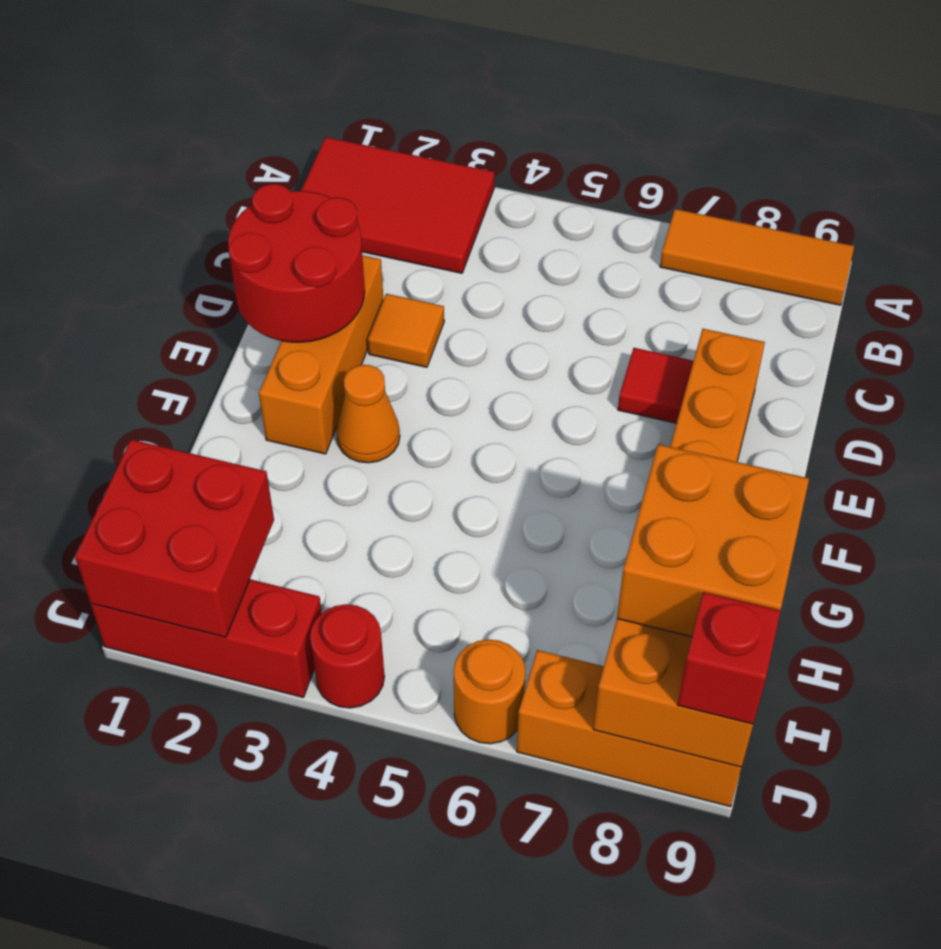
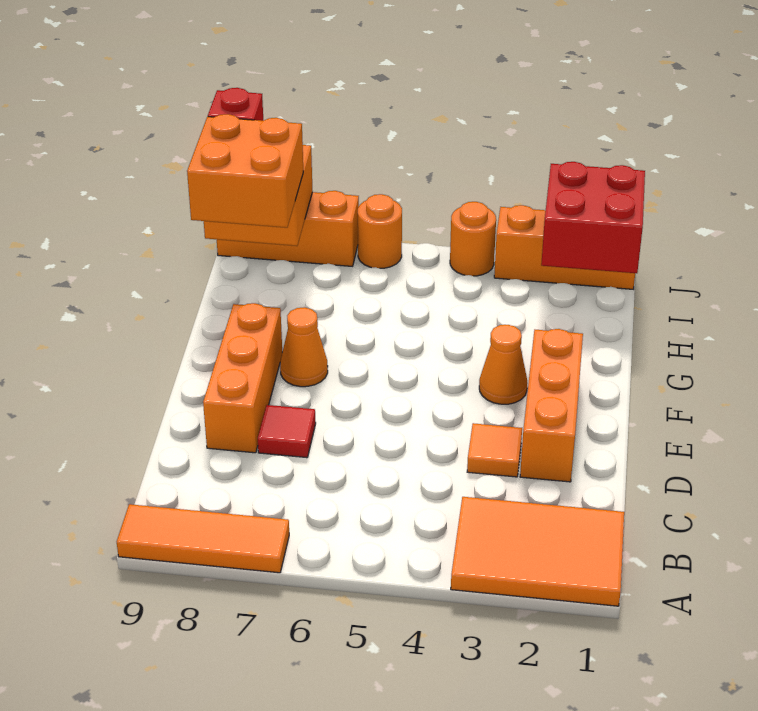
red 2x3 tile [301,137,495,273] -> orange 2x3 tile [451,497,624,606]
red 2x2 round brick [228,184,365,342] -> none
none -> orange 1x1 cone [280,307,328,387]
red 1x3 brick [91,579,322,697] -> orange 1x3 brick [494,205,635,289]
red 1x1 round brick [310,604,384,708] -> orange 1x1 round brick [450,202,496,276]

